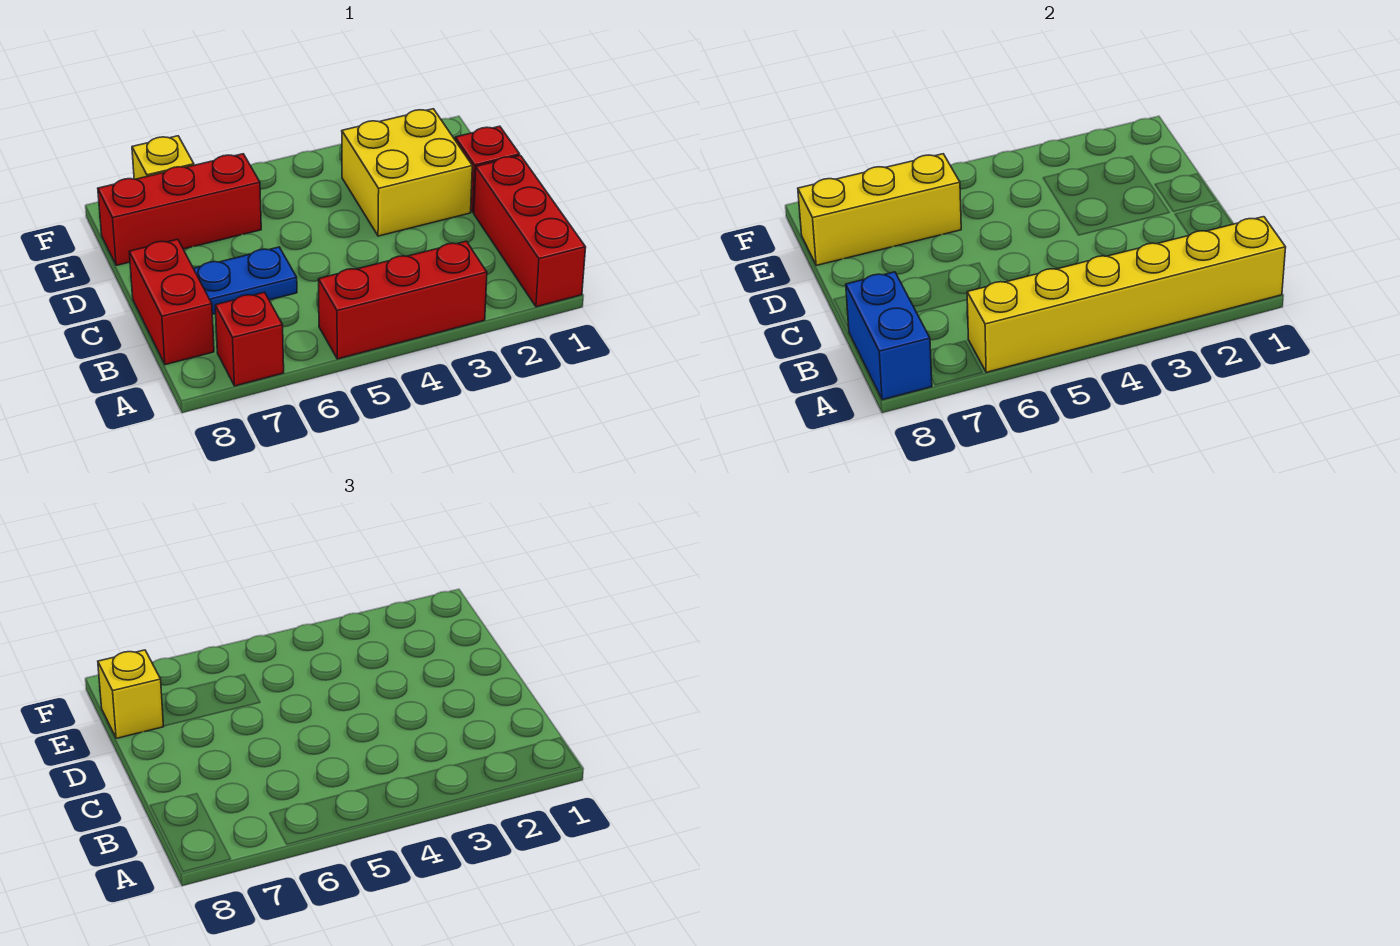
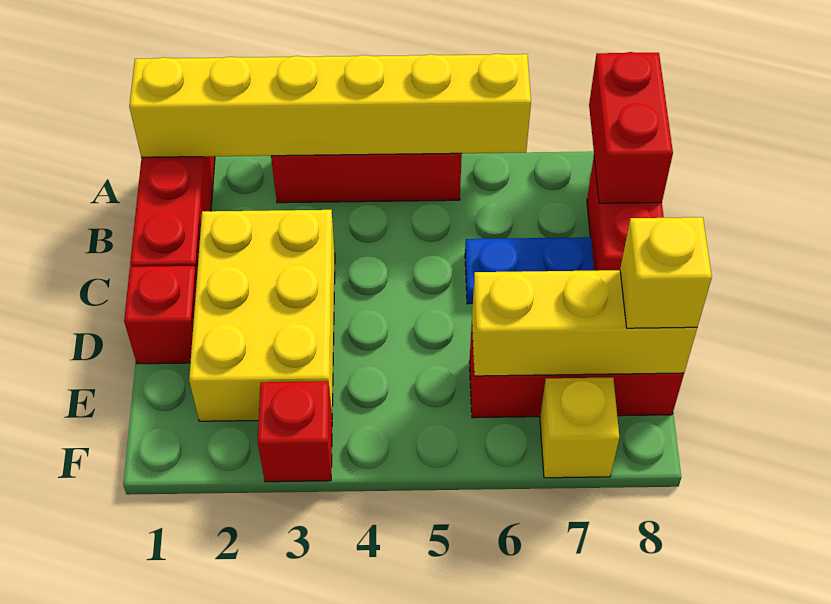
red 1x1 brick [215,292,284,386] -> red 1x1 brick moved to [258,381,332,482]
blue 1x2 brick [846,272,932,400] -> red 1x2 brick [589,52,673,203]
yellow 2x2 brick [342,109,472,236] -> yellow 2x3 brick [189,210,335,421]

